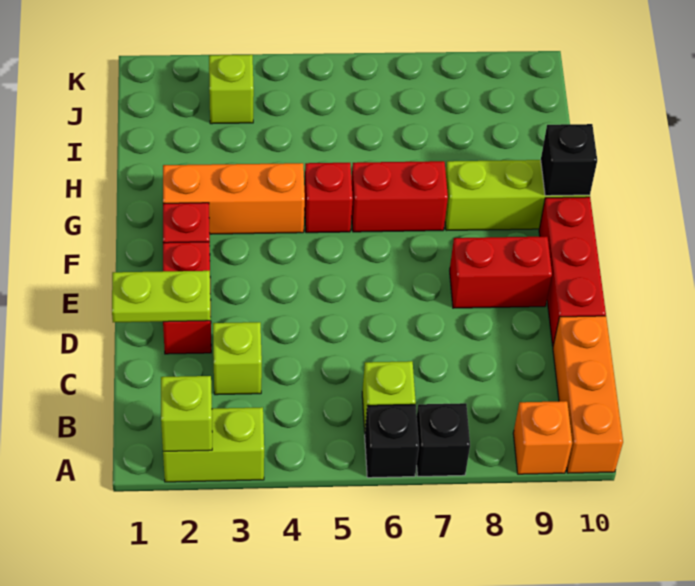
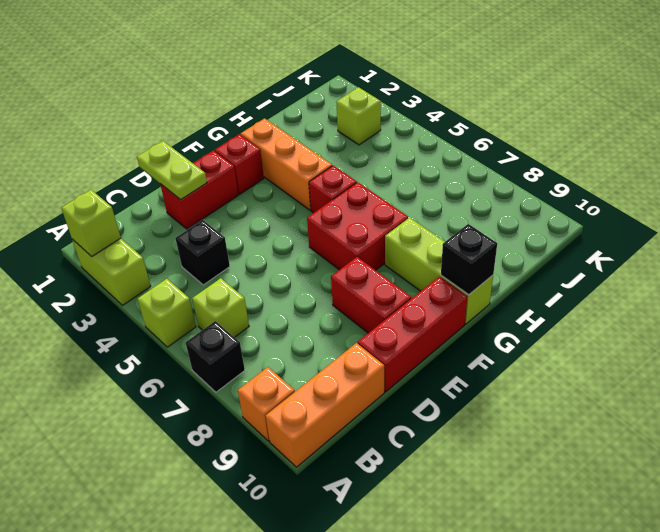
black 1x1 brick [365,404,419,478] -> black 1x1 brick moved to [175,220,230,285]
lime 1x1 brick [213,322,262,395] -> lime 1x1 brick moved to [138,279,196,347]
red 1x2 brick [352,161,448,232] -> red 2x2 brick [307,182,408,270]

